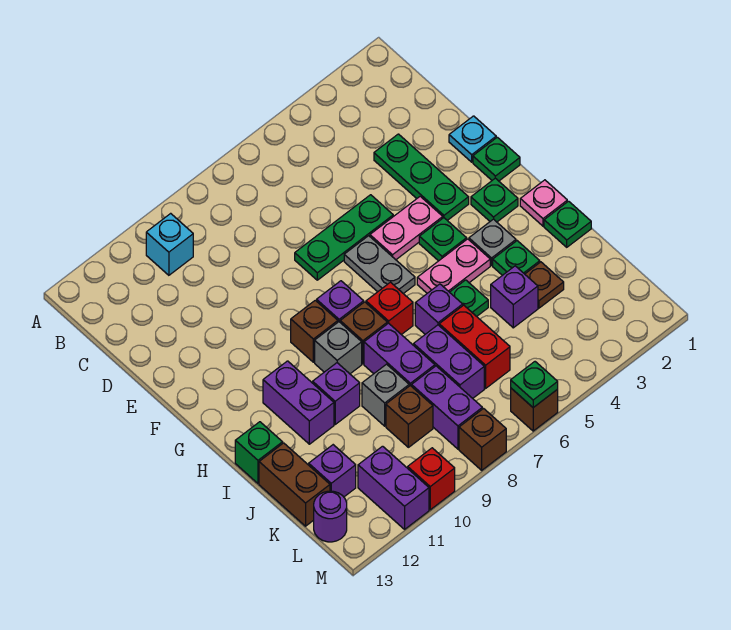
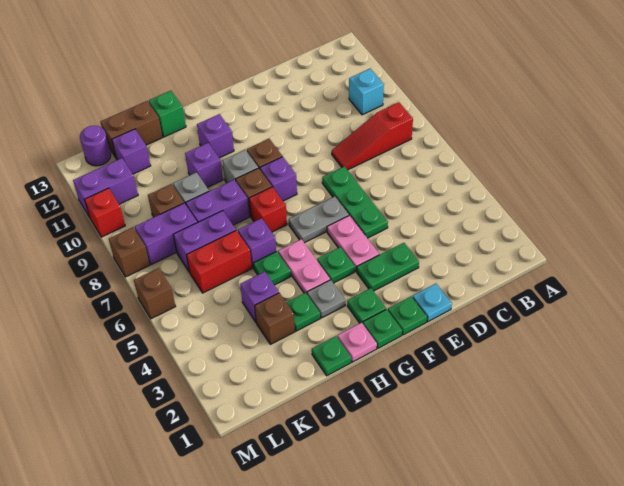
none -> red 1x3 slope [332,102,413,170]
green 1x3 plate [374,134,469,220] -> green 1x2 plate [357,243,419,291]
purple 1x2 brick [263,361,334,444] -> purple 1x1 brick [197,114,234,158]
brown 1x1 plate [525,262,564,308] -> brown 1x1 brick [255,293,295,344]
green 1x1 plate [511,362,558,408] -> green 1x1 plate moved to [363,309,402,348]

